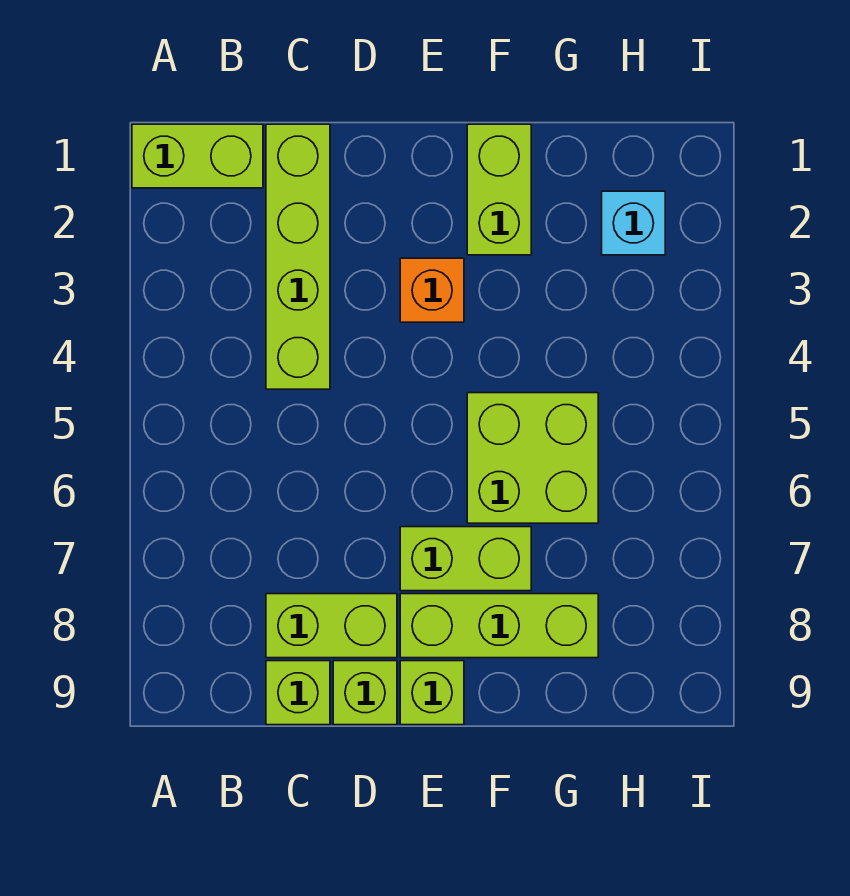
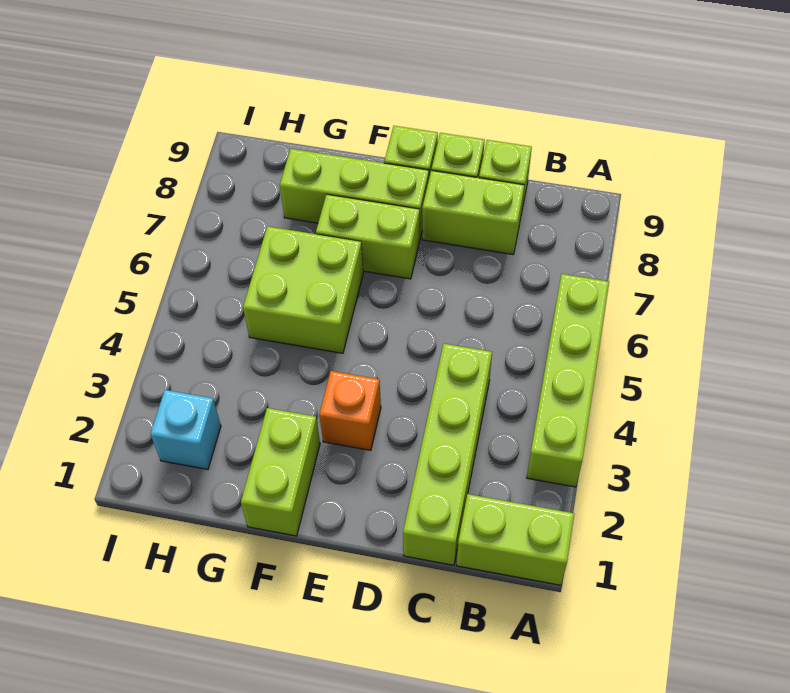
none -> lime 1x4 brick [527,274,609,487]

